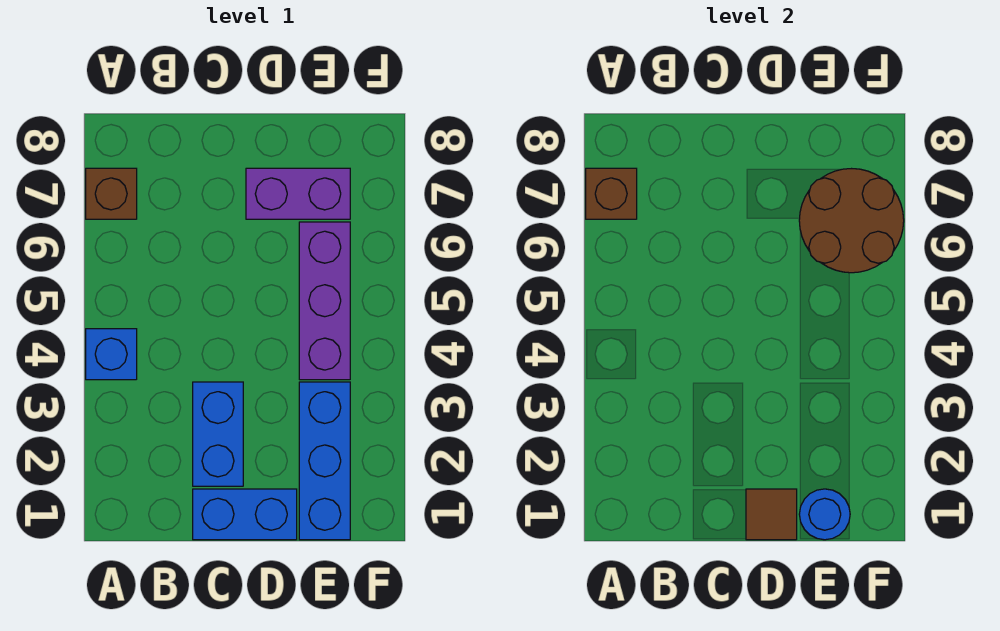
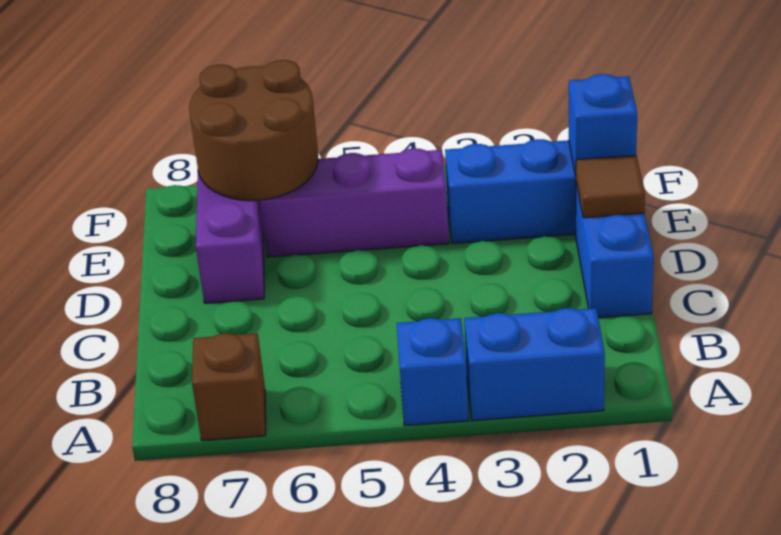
brown 1x1 brick [586,168,637,219] -> none
blue 1x2 brick [193,382,243,486] -> blue 1x2 brick moved to [464,308,605,421]
blue 1x1 round brick [799,489,850,540] -> blue 1x1 brick [569,74,637,177]

